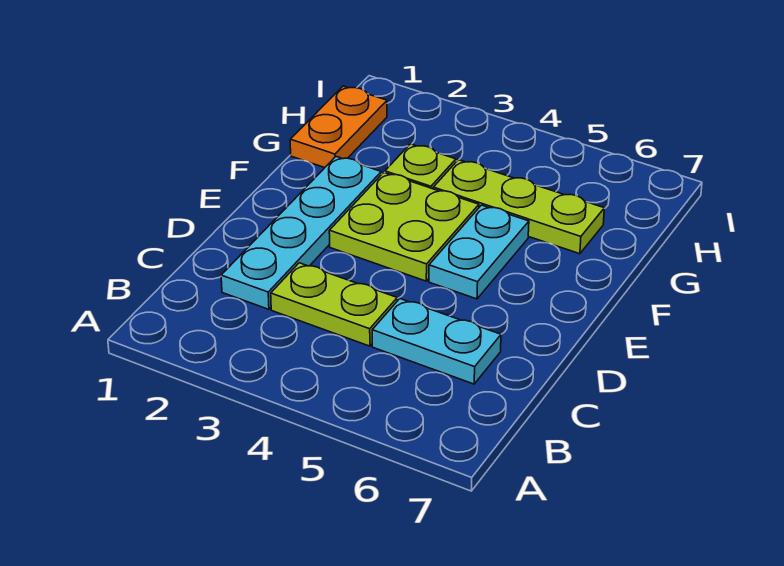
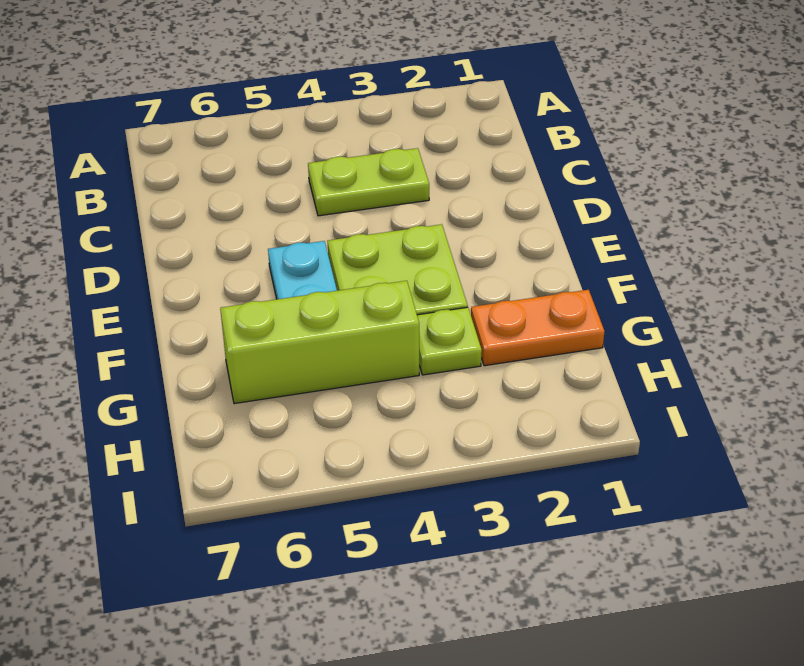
cyan 1x4 plate [221,157,381,309] -> none
cyan 1x2 plate [372,299,501,384] -> none
orange 1x2 plate [290,86,387,168] -> orange 1x2 plate turned to [471,290,605,366]
lime 1x3 plate [433,160,604,254] -> lime 1x3 brick [220,281,419,404]

